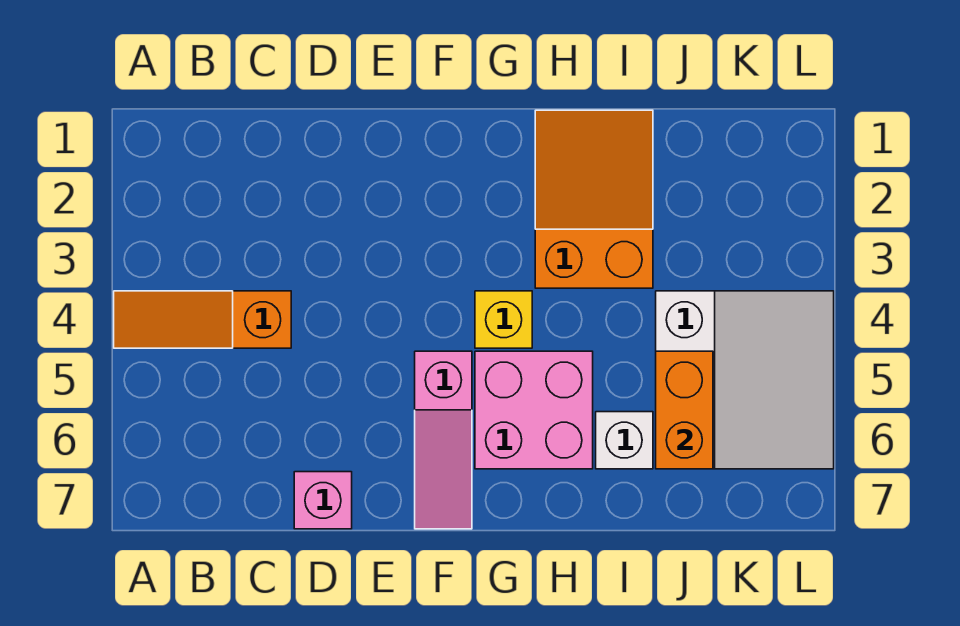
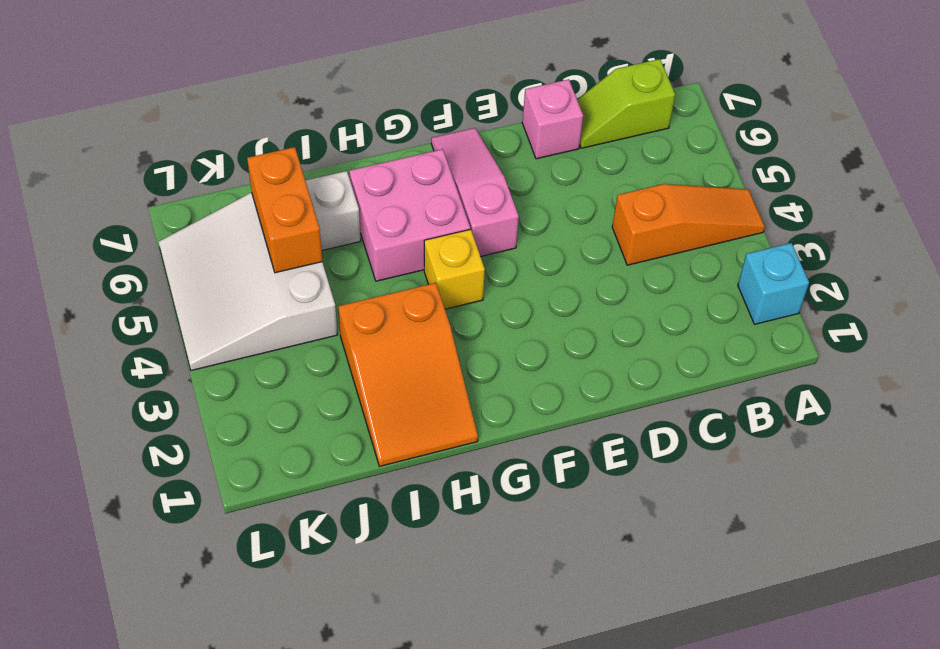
none -> cyan 1x1 brick [738,243,809,324]
none -> lime 1x2 slope [577,59,675,148]

